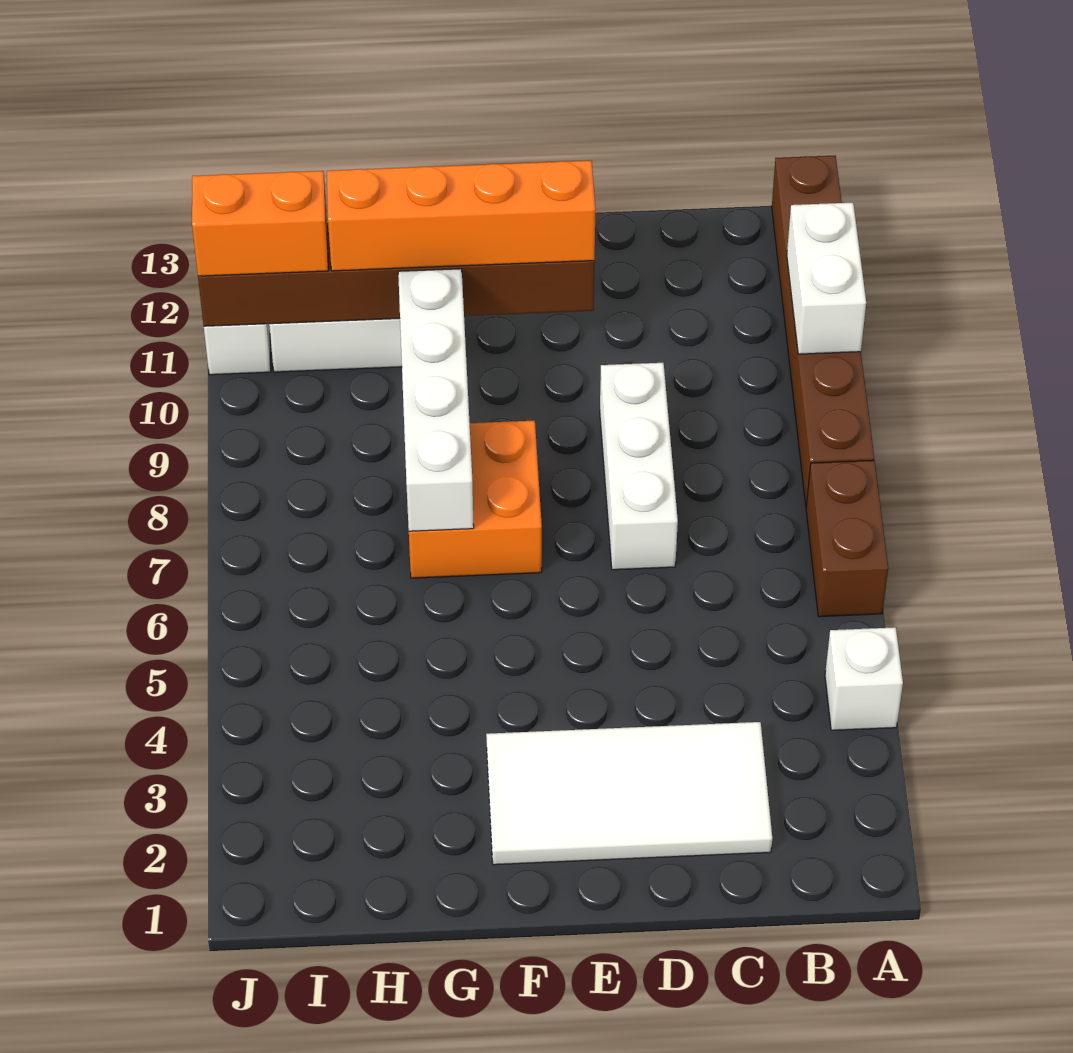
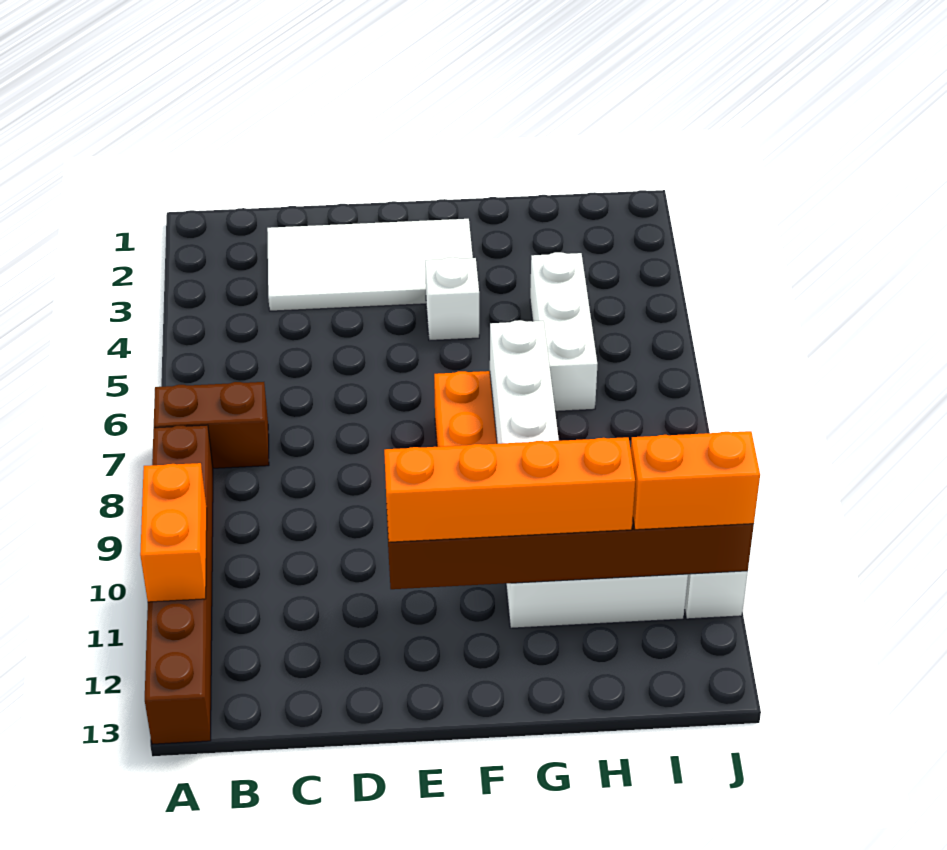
white 1x1 brick [825,627,903,730] -> white 1x1 brick moved to [425,257,479,341]
brown 1x2 brick [806,460,888,617] -> brown 1x2 brick turned to [154,382,269,468]
white 1x2 brick [787,203,866,354] -> orange 1x2 brick [140,463,207,602]
white 1x3 brick [600,363,678,570] -> white 1x3 brick moved to [530,252,597,411]

